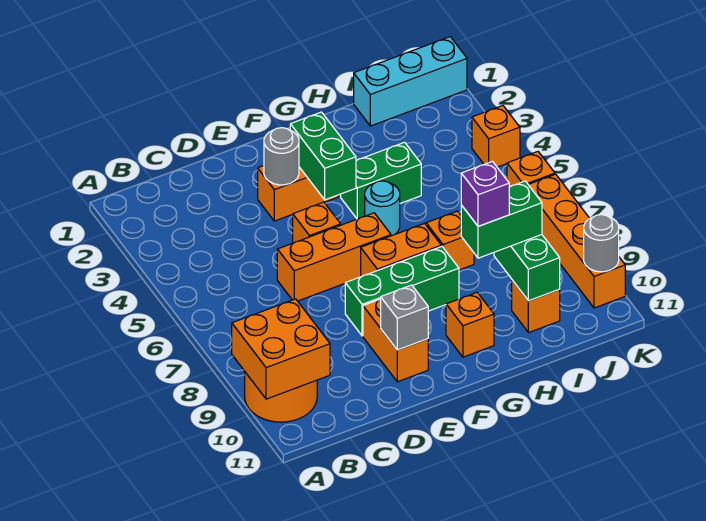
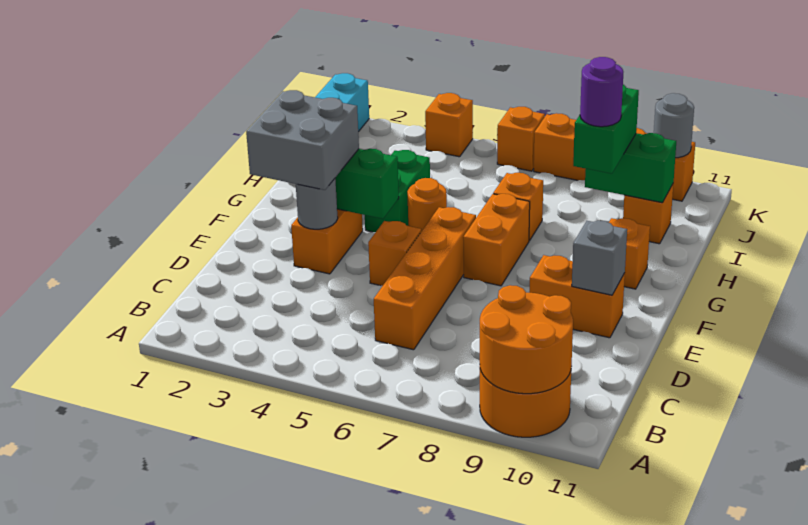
orange 2x2 brick [232,299,330,399] -> orange 2x2 round brick [480,285,573,394]
orange 1x3 brick [277,213,391,301] -> orange 1x4 brick [374,207,476,350]
none -> grey 2x2 brick [246,90,359,190]
green 1x3 brick [345,246,459,336] -> none
cyan 1x1 round brick [365,181,400,236] -> orange 1x1 round brick [407,178,447,231]
purple 1x1 brick [461,161,509,226] -> purple 1x1 round brick [580,57,623,127]

